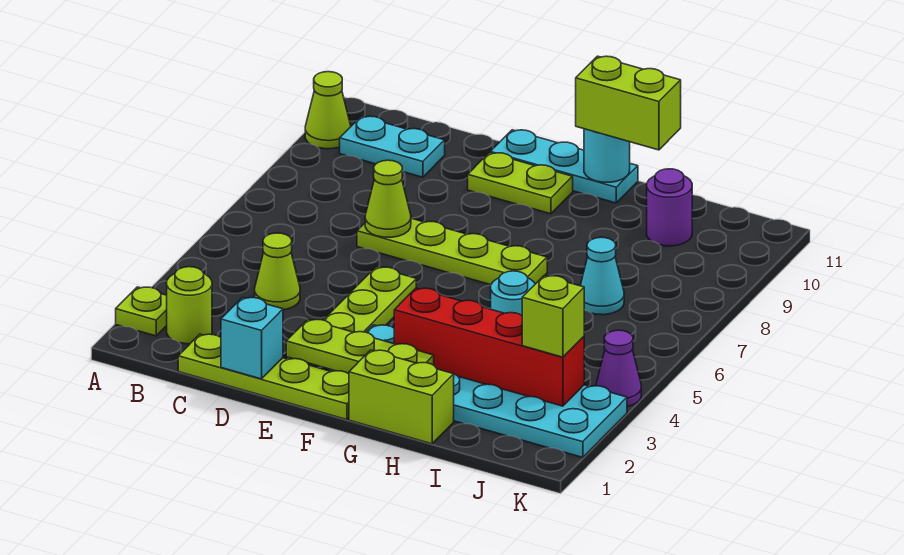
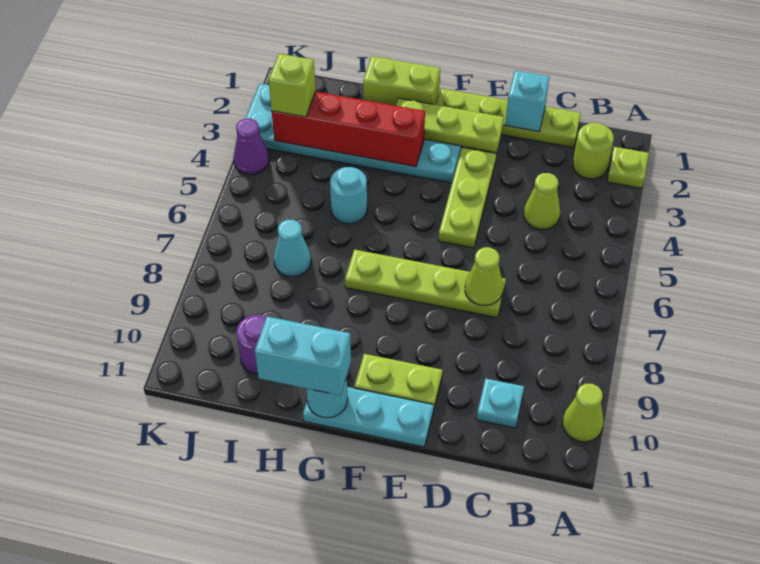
cyan 1x2 plate [340,116,445,177] -> cyan 1x1 plate [477,378,524,428]
lime 1x2 brick [576,56,681,150] -> cyan 1x2 brick [255,316,351,395]

